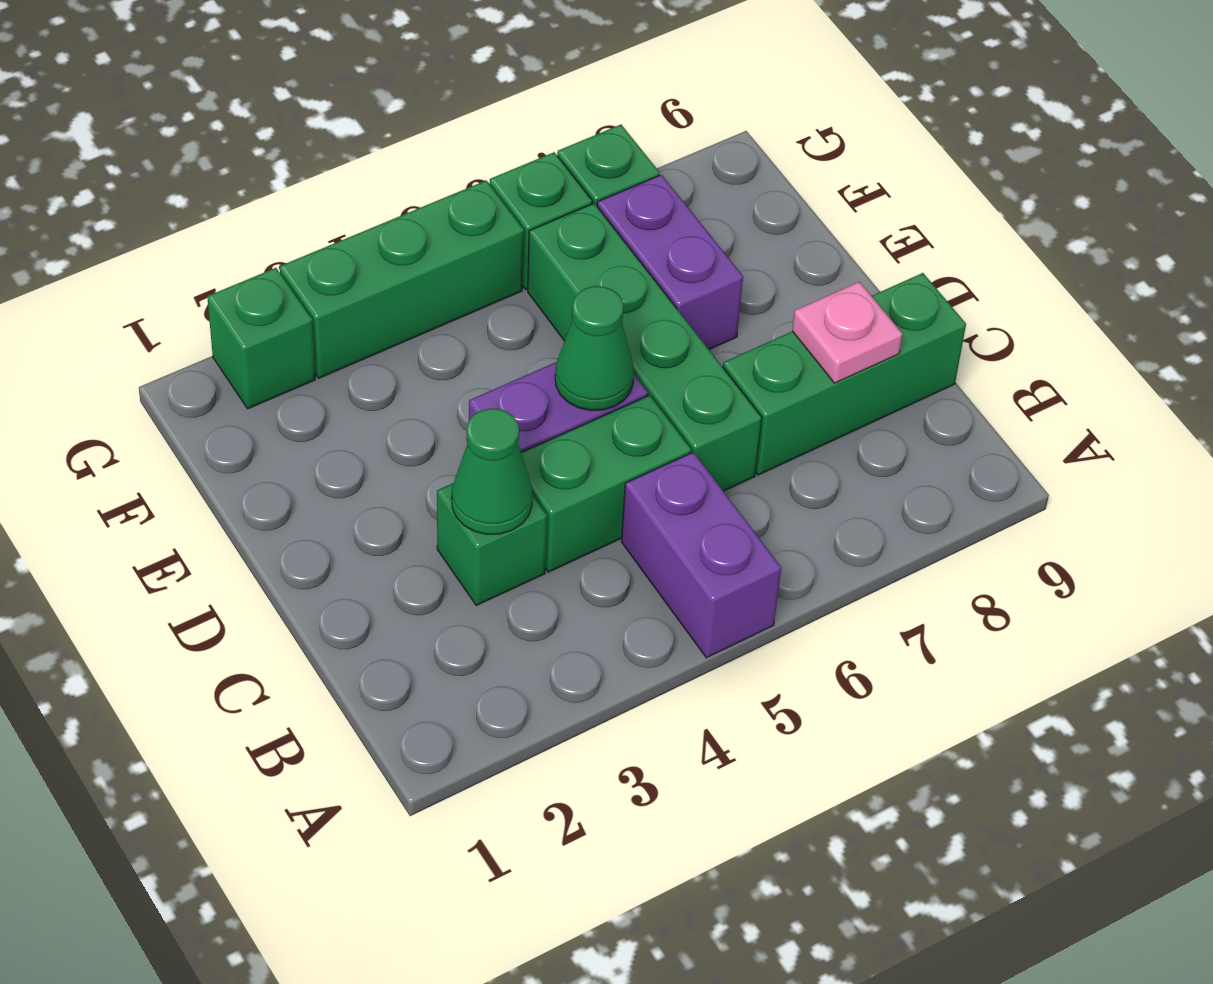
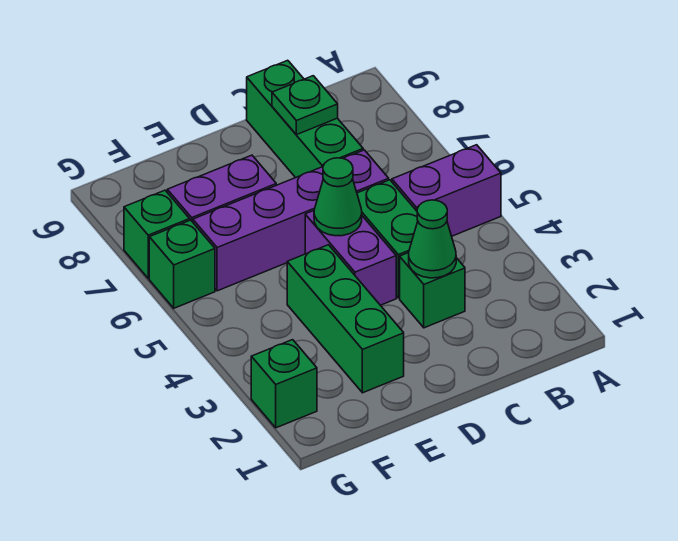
green 1x4 brick [528,203,762,491] -> purple 1x4 brick [193,150,389,291]
pink 1x1 plate [792,282,902,383] -> green 1x1 plate [272,76,338,135]
green 1x3 brick [280,181,524,378] -> green 1x3 brick moved to [287,245,404,393]

